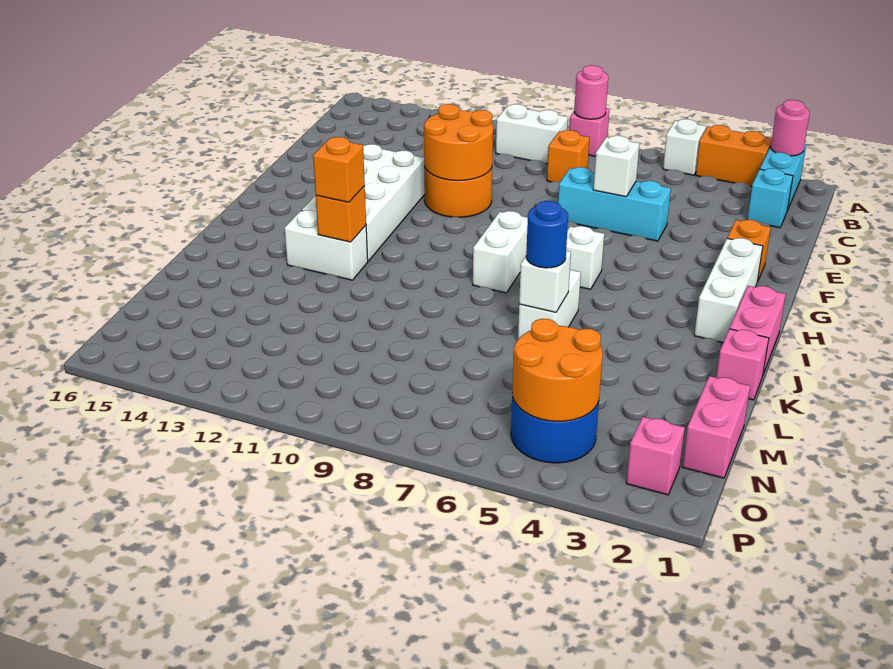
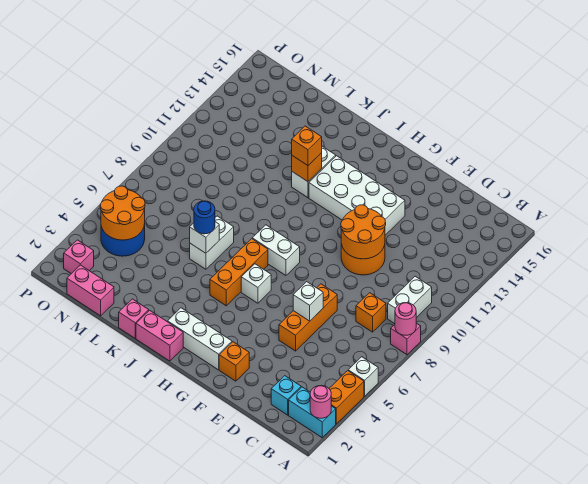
cyan 1x3 brick [558,167,671,241] -> orange 1x3 brick [279,284,337,351]
none -> orange 1x3 brick [210,239,268,306]
white 1x2 brick [518,270,581,339] -> white 1x2 brick turned to [190,216,234,269]

